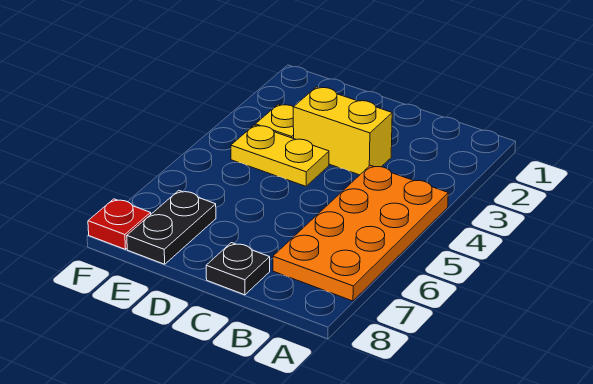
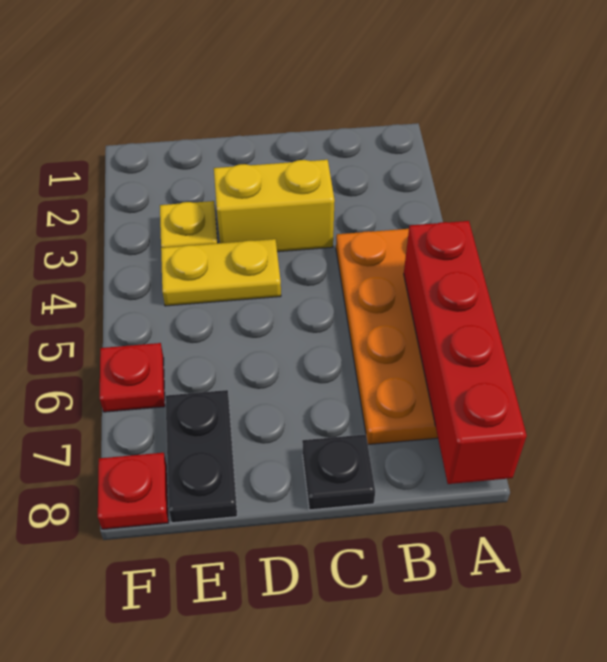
none -> red 1x4 brick [404,221,527,484]
none -> red 1x1 plate [100,343,165,412]

